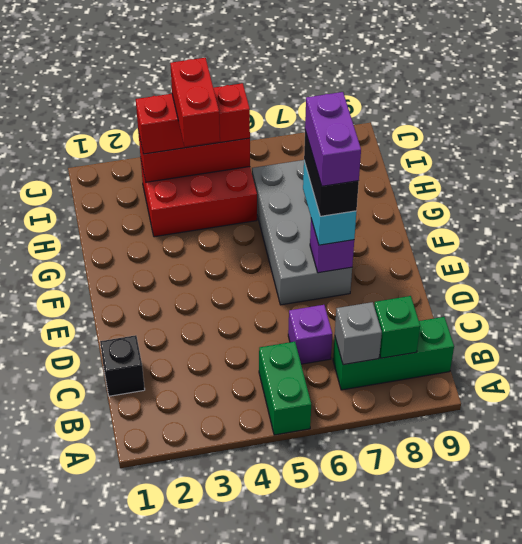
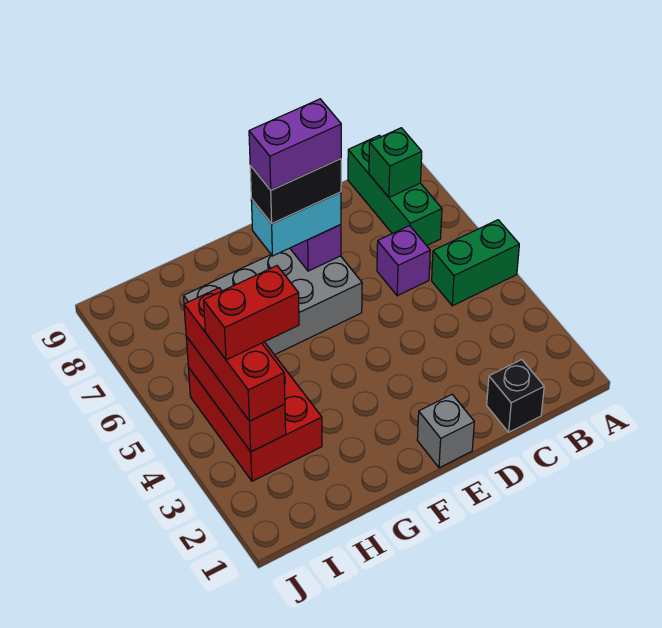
grey 1x1 brick [335,302,382,365] -> grey 1x1 brick moved to [417,394,474,468]

